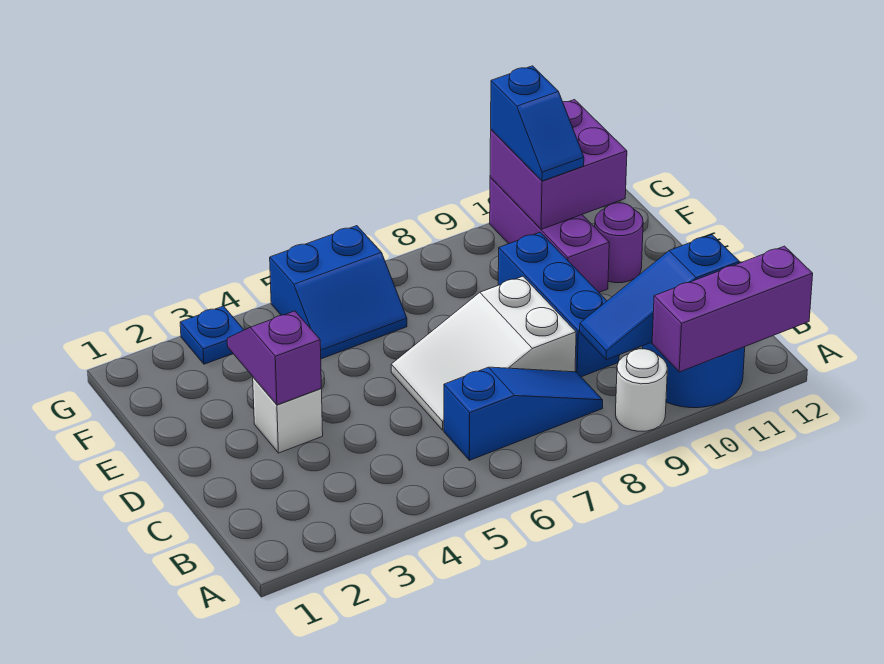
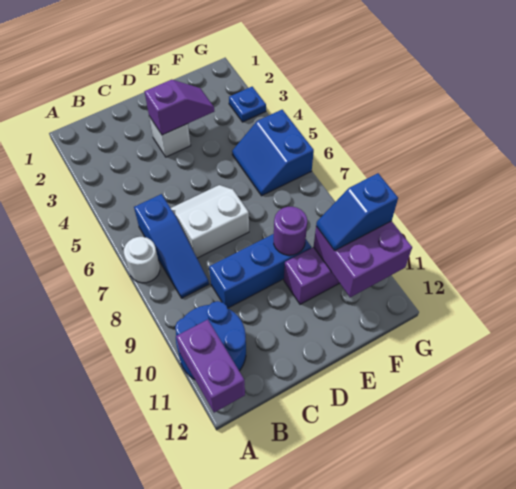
white 1x1 round brick [615,349,667,431] -> white 1x1 round brick moved to [124,237,160,283]
purple 1x3 brick [652,246,813,372] -> purple 1x2 brick [176,320,245,413]
blue 1x3 slope [580,235,739,360] -> none
white 2x3 slope [391,276,576,430] -> white 2x2 slope [171,185,249,258]
purple 1x1 round brick [595,203,643,283] -> purple 1x1 round brick moved to [274,207,307,255]

